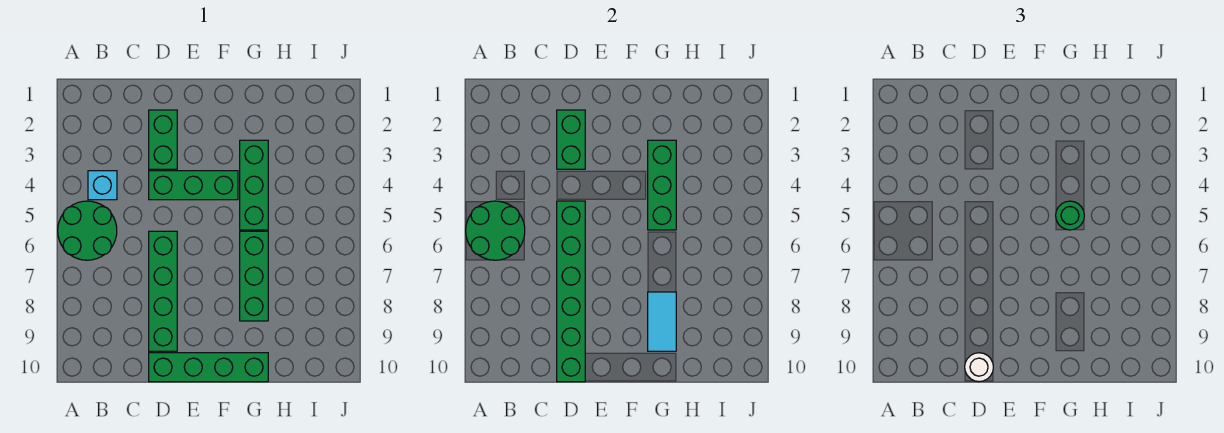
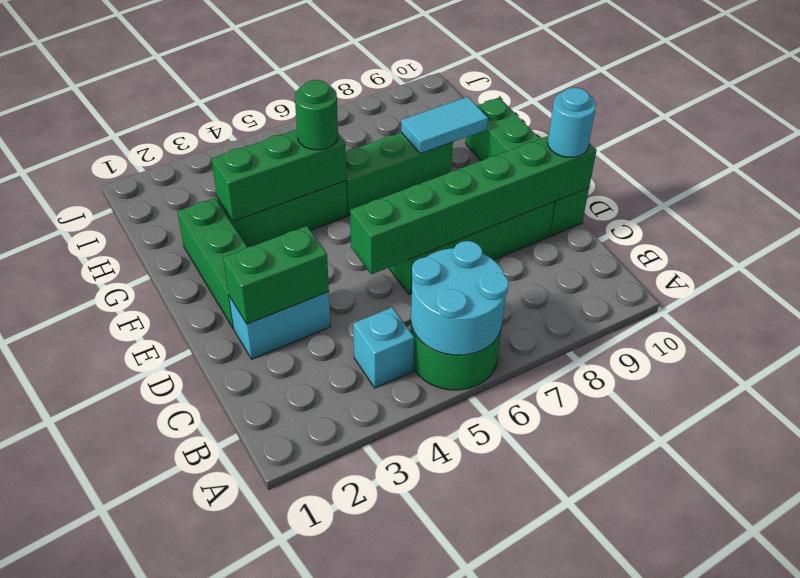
green 2x2 round brick [466,201,525,260] -> cyan 2x2 round brick [411,241,509,355]
green 1x2 brick [149,110,177,169] -> cyan 1x2 brick [229,292,331,359]
green 1x3 brick [149,171,238,200] -> green 1x3 brick moved to [177,198,247,329]
white 1x1 round brick [965,353,993,382] -> cyan 1x1 round brick [548,88,596,157]

